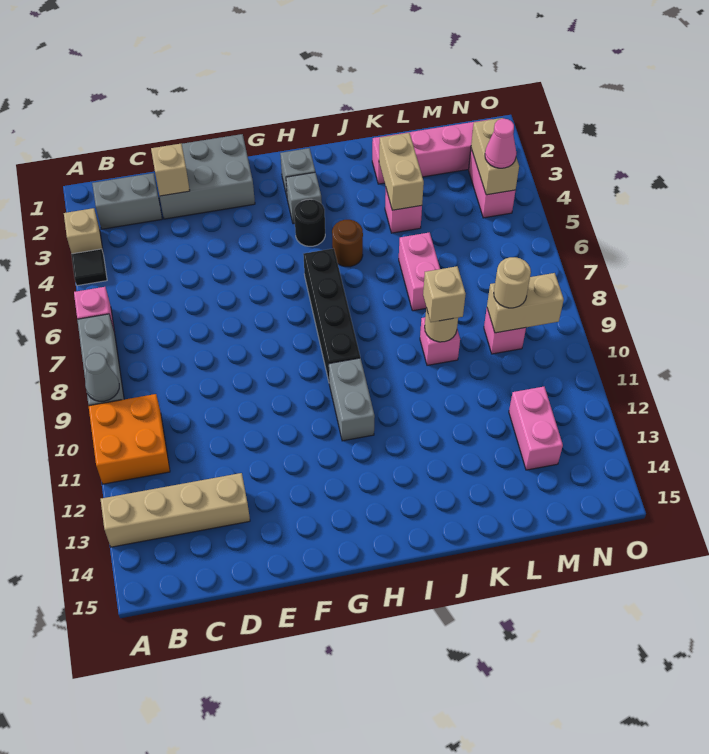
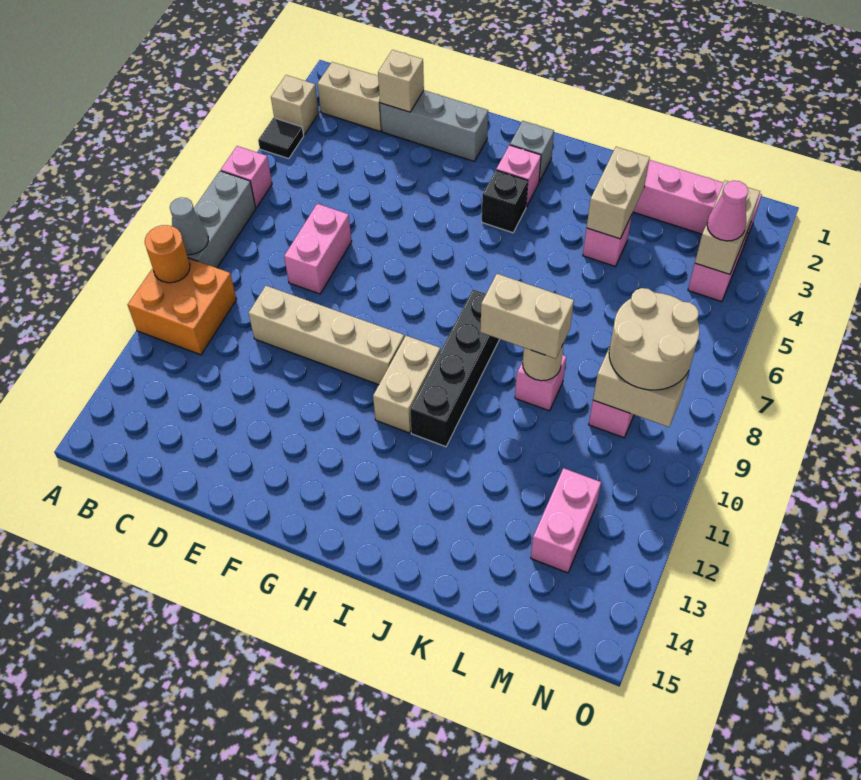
none -> orange 1x1 round brick [145,225,190,283]
tan 1x4 brick [101,473,250,547] -> tan 1x4 brick moved to [249,286,404,385]
grey 1x2 brick [92,173,162,229] -> tan 1x2 brick [318,62,382,131]
grey 2x3 brick [160,134,255,219] -> grey 1x3 brick [380,90,488,162]
grey 1x1 brick [286,172,322,224] -> pink 1x1 brick [496,145,541,207]
black 1x1 round brick [294,199,325,246] -> black 1x1 brick [482,170,528,233]
black 1x4 brick [303,248,360,381] -> black 1x4 brick moved to [410,289,500,447]
grey 1x2 brick [329,358,375,441] -> tan 1x2 brick [373,336,440,433]
brown 1x1 round brick [332,220,363,267] -> none
pink 1x2 brick [399,232,440,311] -> pink 1x2 brick moved to [284,204,352,294]
tan 1x1 brick [423,266,466,322] -> tan 1x2 brick [480,274,574,359]
tan 1x1 round brick [494,257,531,308] -> tan 2x2 round brick [609,288,699,390]

